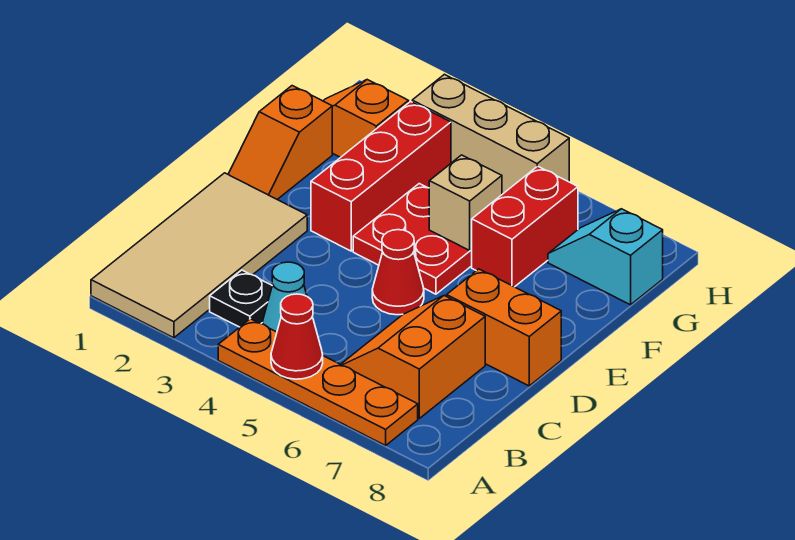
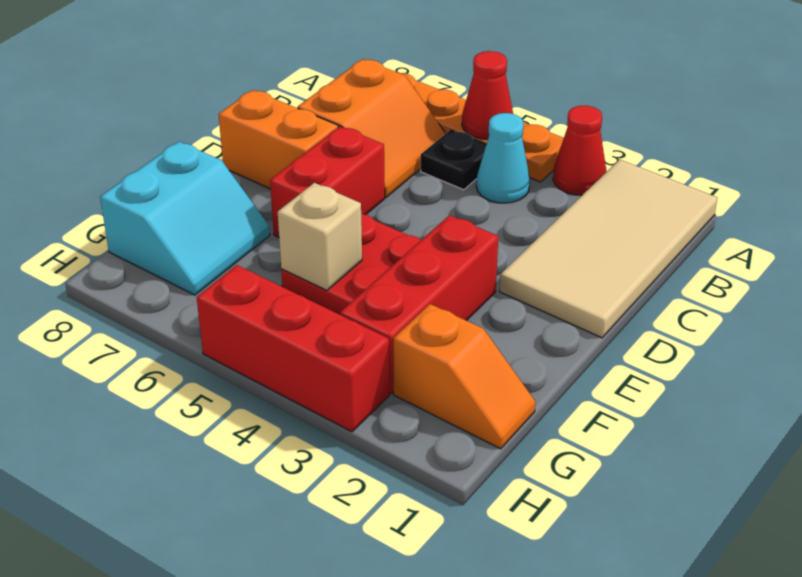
black 1x1 plate [210,270,272,327] -> black 1x1 plate moved to [421,130,486,190]
red 1x1 cone [372,230,424,315] -> red 1x1 cone moved to [553,106,606,195]
orange 1x2 slope [228,86,332,199] -> none
red 1x2 brick [471,166,578,287] -> red 1x2 brick moved to [270,126,385,237]
cyan 1x2 slope [548,209,663,305] -> cyan 2x2 slope [100,142,270,295]
tan 1x3 brick [412,74,569,194] -> red 1x3 brick [197,265,389,432]

